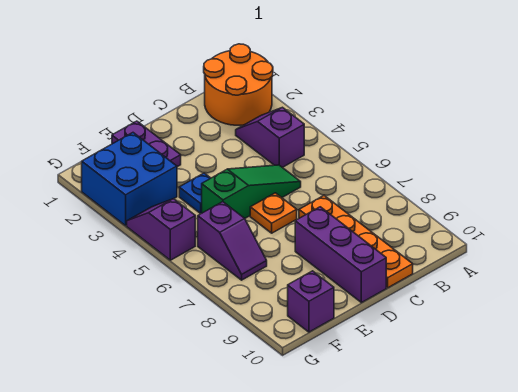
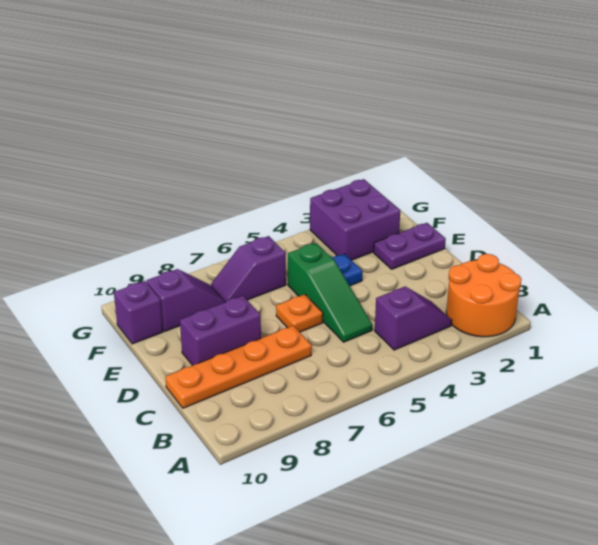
purple 1x3 brick [295,207,386,303] -> purple 1x2 brick [180,296,261,365]
blue 2x2 brick [82,133,177,226] -> purple 2x2 brick [310,179,400,260]
purple 1x2 slope [127,199,195,260] -> purple 1x2 slope moved to [146,269,225,331]

